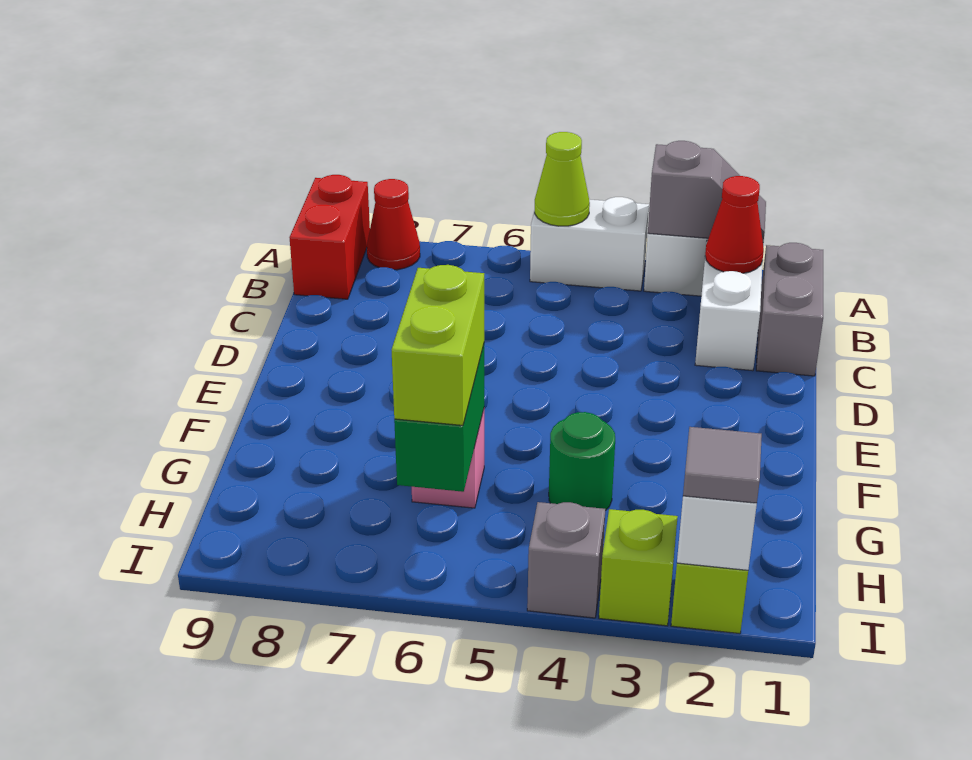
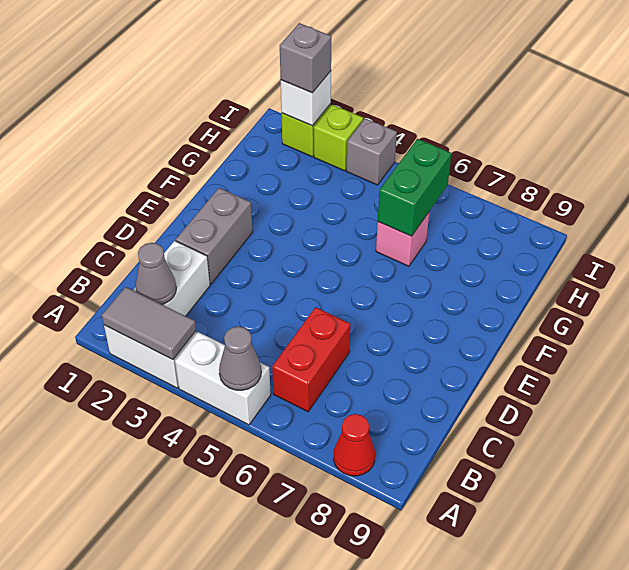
grey 1x2 slope [648,141,766,242] -> grey 1x2 tile [102,287,196,360]
lime 1x1 cone [535,132,590,226] -> grey 1x1 cone [219,326,261,390]
red 1x2 brick [290,175,370,299] -> red 1x2 brick moved to [272,307,350,412]
grey 1x2 brick [756,243,823,376] -> grey 1x2 brick moved to [176,188,253,284]
red 1x1 cone [705,176,764,273] -> grey 1x1 cone [136,243,176,304]
green 1x1 round brick [549,412,615,511] -> none
lime 1x2 brick [391,265,484,425] -> none
grey 1x1 tile [683,427,762,503] -> grey 1x1 brick [280,23,332,93]

